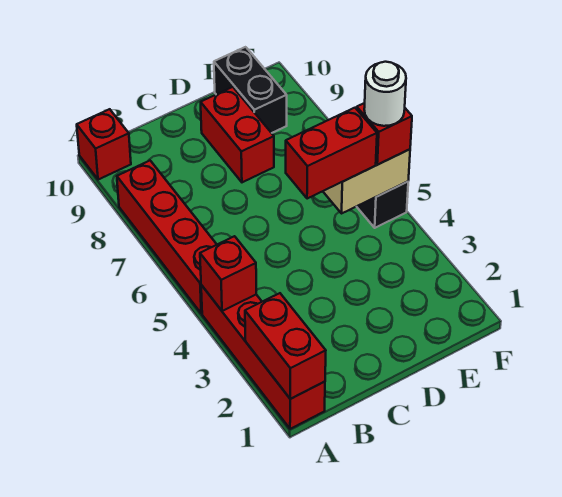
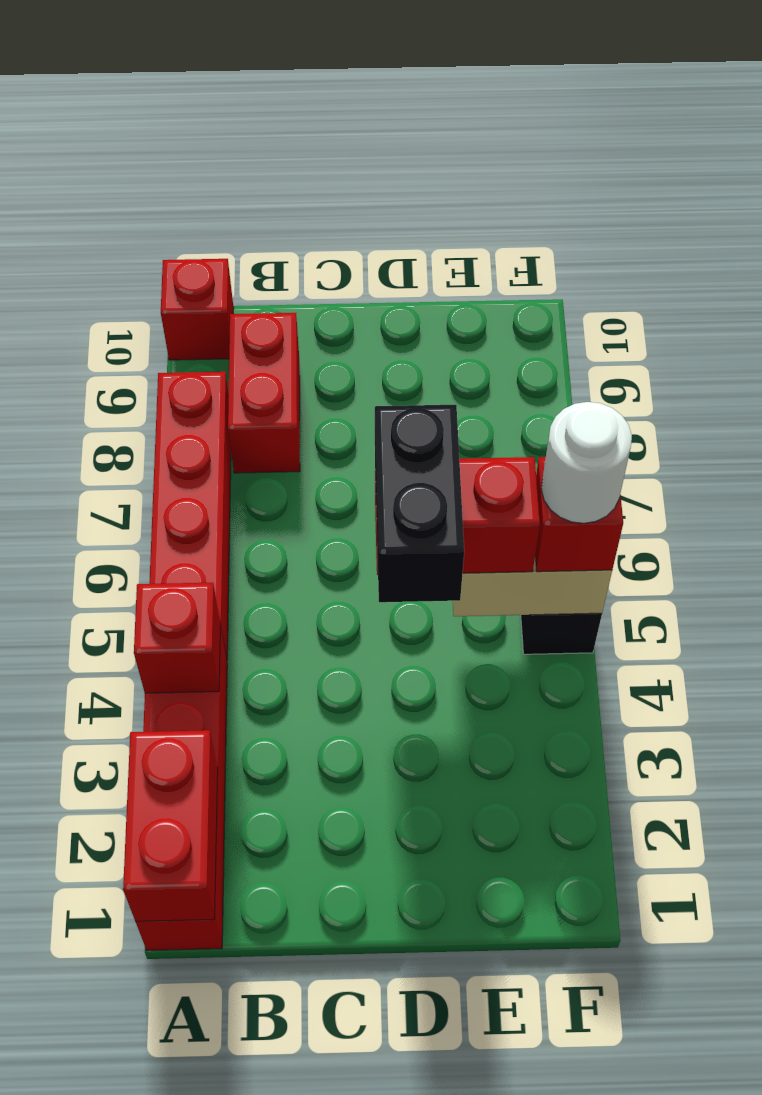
red 1x2 brick [201,87,274,182] -> red 1x2 brick moved to [228,313,300,473]
black 1x2 brick [214,47,287,133] -> black 1x2 brick moved to [375,405,464,602]

